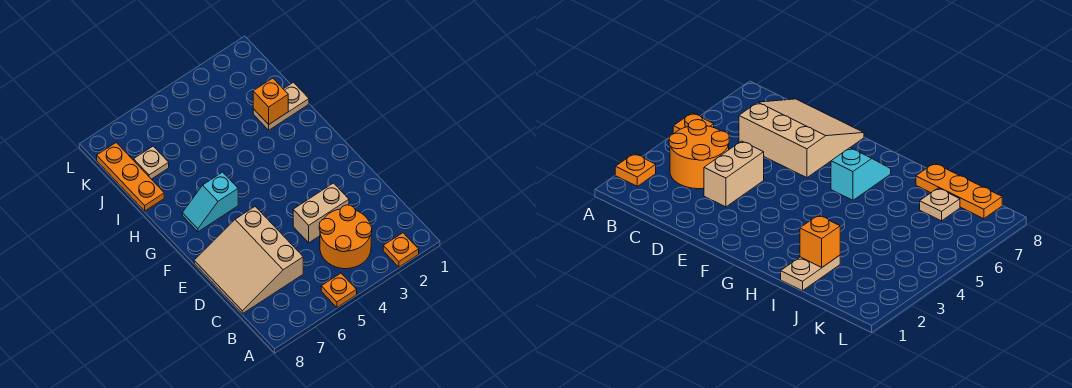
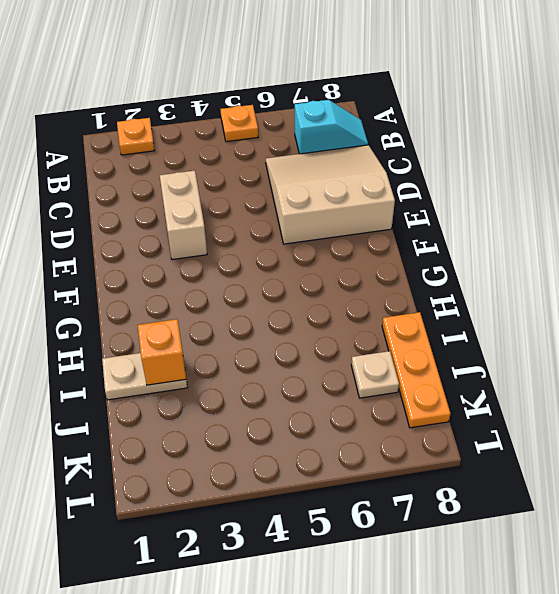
orange 2x2 round brick [319,205,372,269] -> none
tan 3x3 slope [194,206,303,314] -> tan 3x3 slope turned to [266,145,395,244]
tan 1x2 brick [293,183,349,243] -> tan 1x2 brick turned to [160,171,207,260]
cyan 1x2 slope [182,172,238,232] -> cyan 1x2 slope moved to [295,100,368,154]

